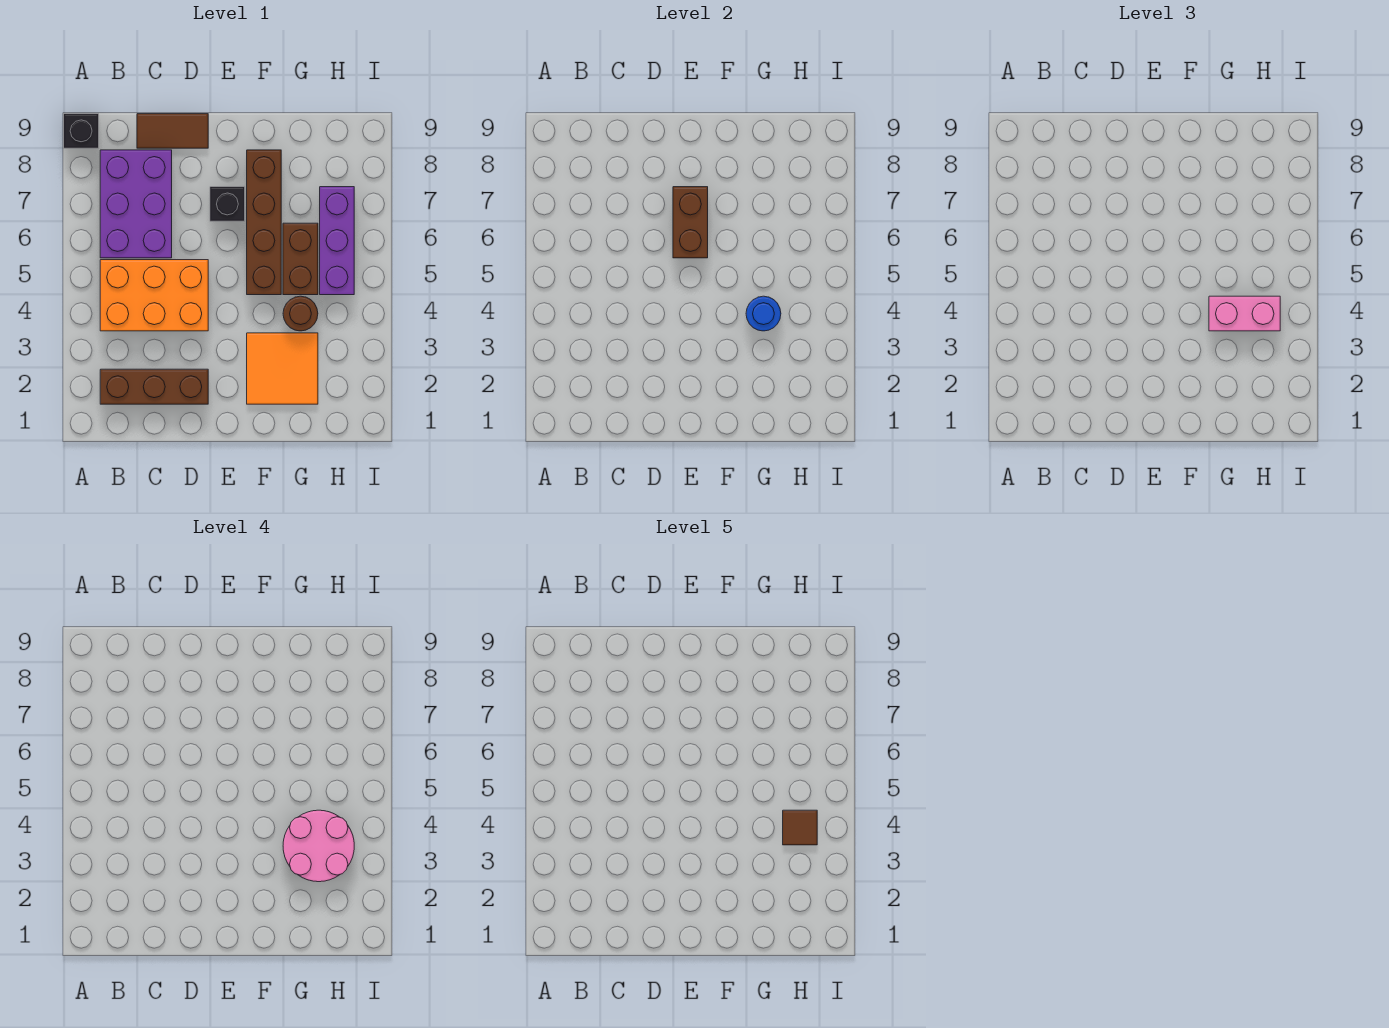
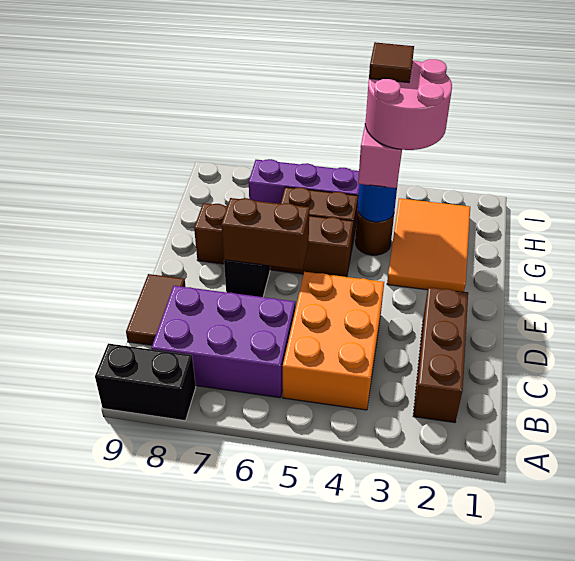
black 1x1 brick [64,114,99,148] -> black 1x2 brick [95,343,196,421]
orange 2x2 tile [247,333,318,404] -> orange 2x3 tile [387,198,470,292]

